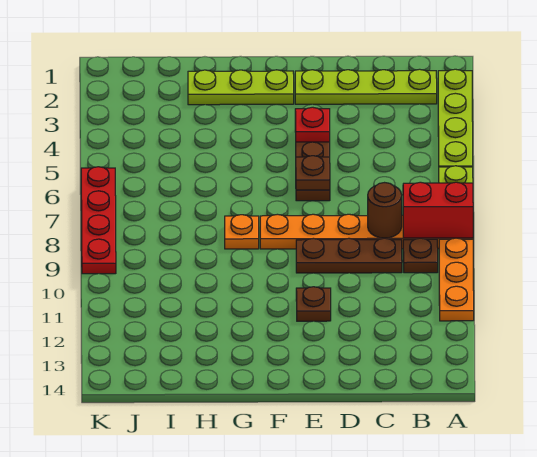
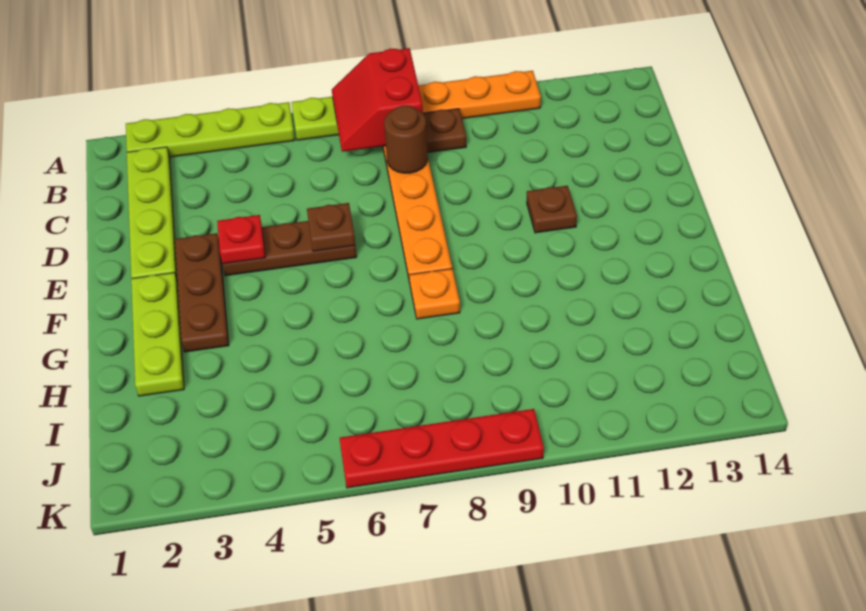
brown 1x3 plate [296,238,402,273] -> brown 1x3 plate moved to [175,233,229,352]

